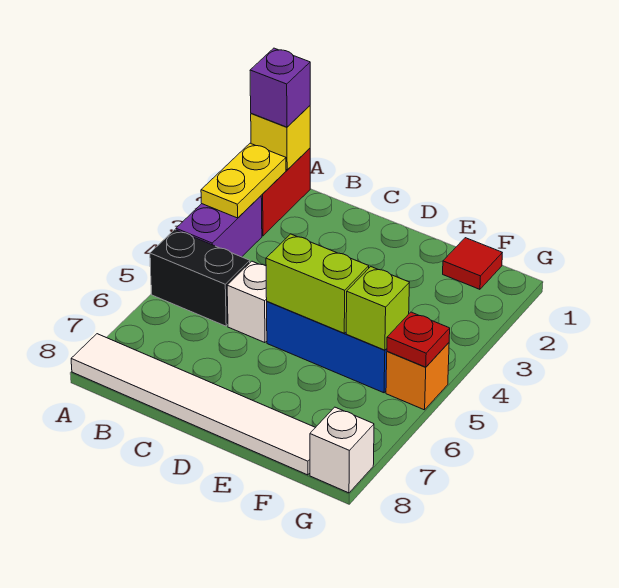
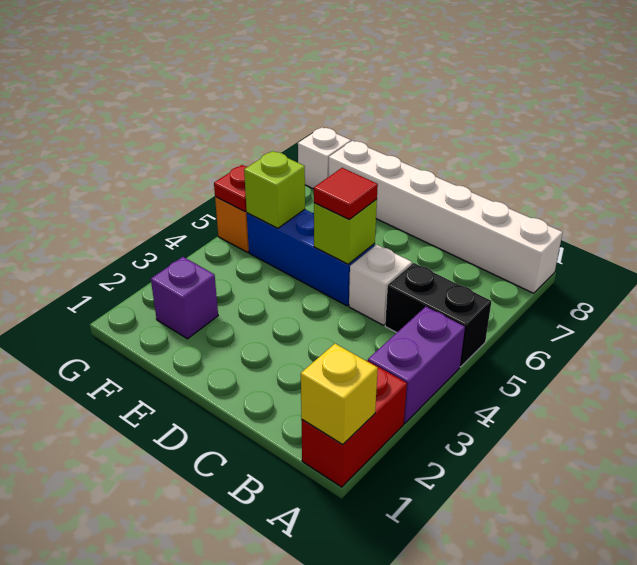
purple 1x1 brick [250,48,310,127] -> purple 1x1 brick moved to [151,257,218,339]
yellow 1x2 plate [201,143,286,218] -> none
white 1x6 tile [71,334,316,475] -> white 1x6 brick [329,141,563,293]
lime 1x2 brick [266,234,369,333] -> lime 1x1 brick [314,199,377,264]
red 1x1 tile [443,238,502,289] -> red 1x1 tile moved to [314,168,378,220]

